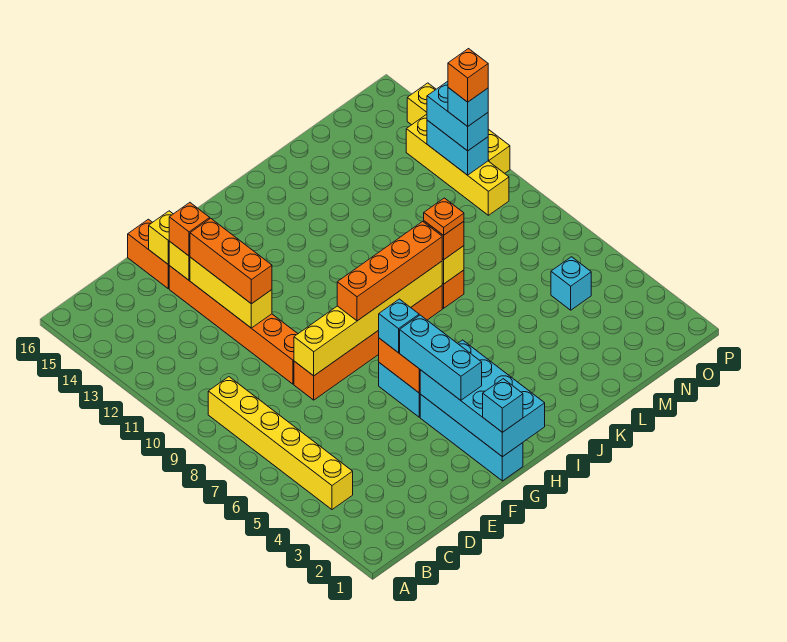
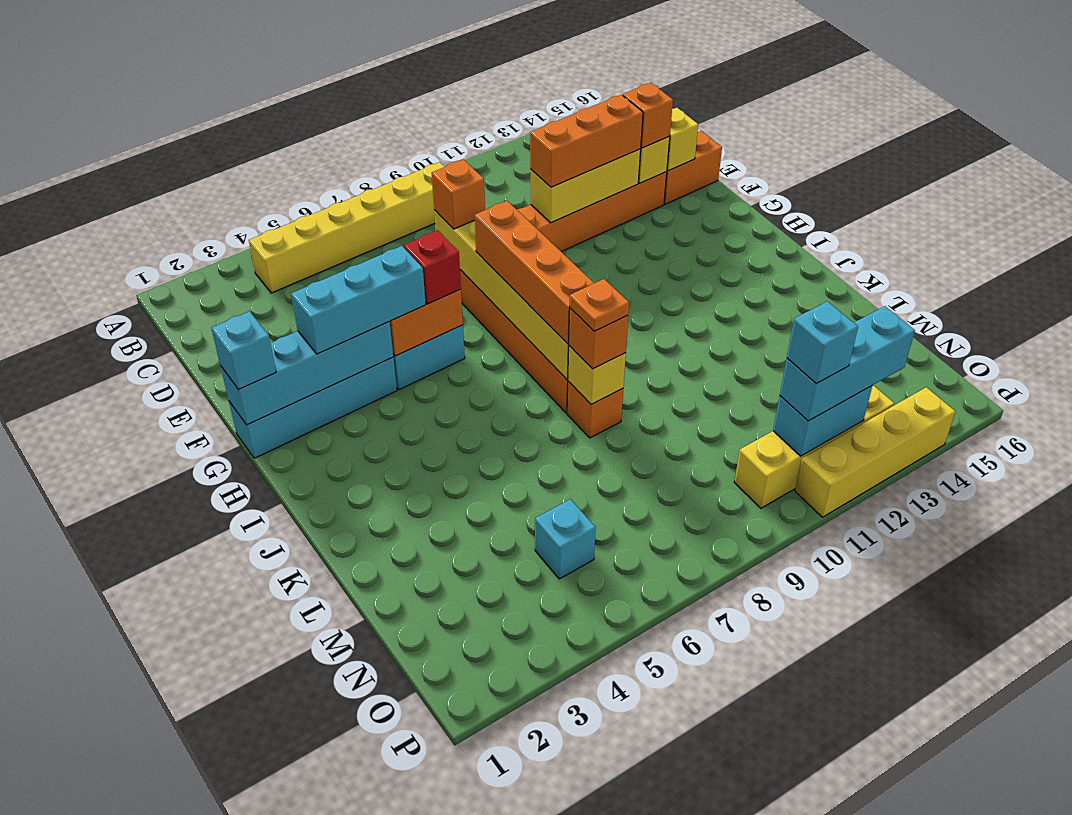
cyan 2x4 brick [420,340,545,457] -> cyan 1x4 brick [220,322,393,425]
cyan 1x1 brick [379,299,419,353] -> red 1x1 brick [404,230,461,304]
cyan 1x2 brick [427,81,488,151] -> cyan 1x3 brick [780,306,915,421]
orange 1x1 brick [448,49,488,102] -> orange 1x1 brick moved to [432,160,485,229]

